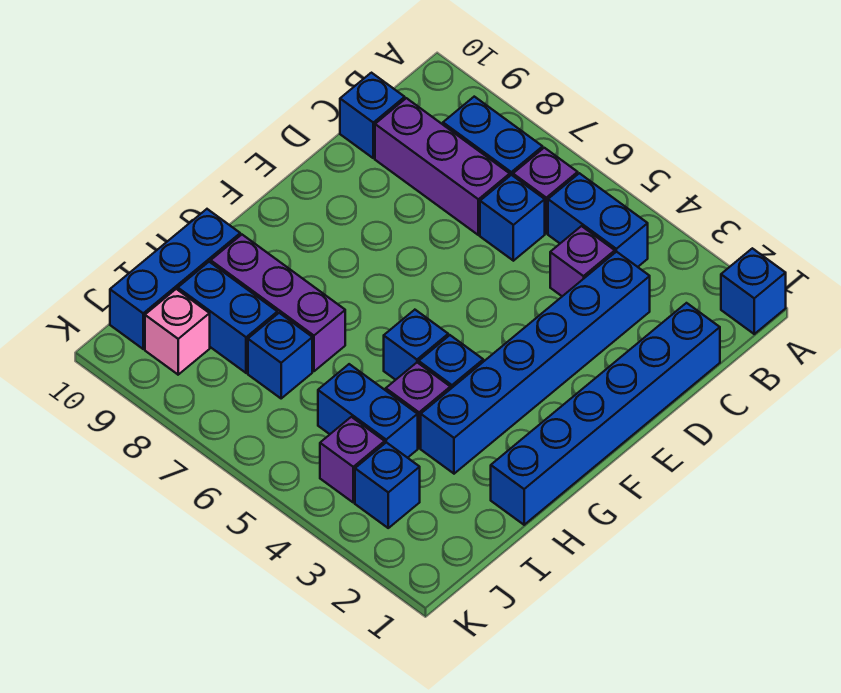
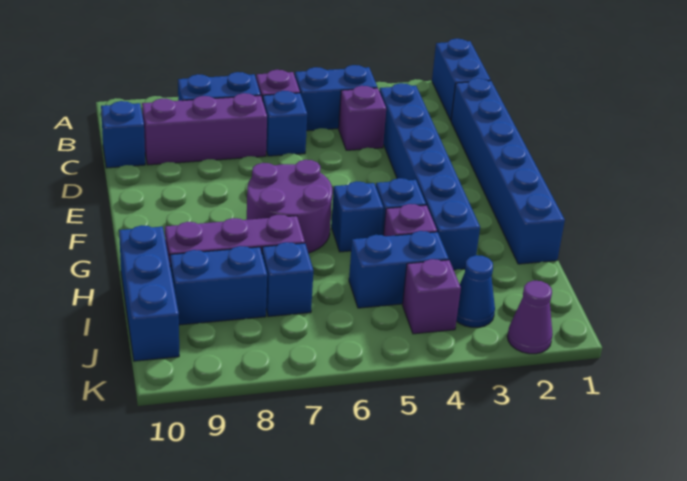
blue 1x1 brick [721,248,786,334] -> blue 1x2 brick [432,39,491,120]
none -> purple 2x2 round brick [247,160,332,253]
blue 1x1 brick [355,442,420,528] -> blue 1x1 cone [456,255,495,327]
pink 1x1 brick [145,289,210,375] -> none
none -> purple 1x1 cone [507,281,553,354]

